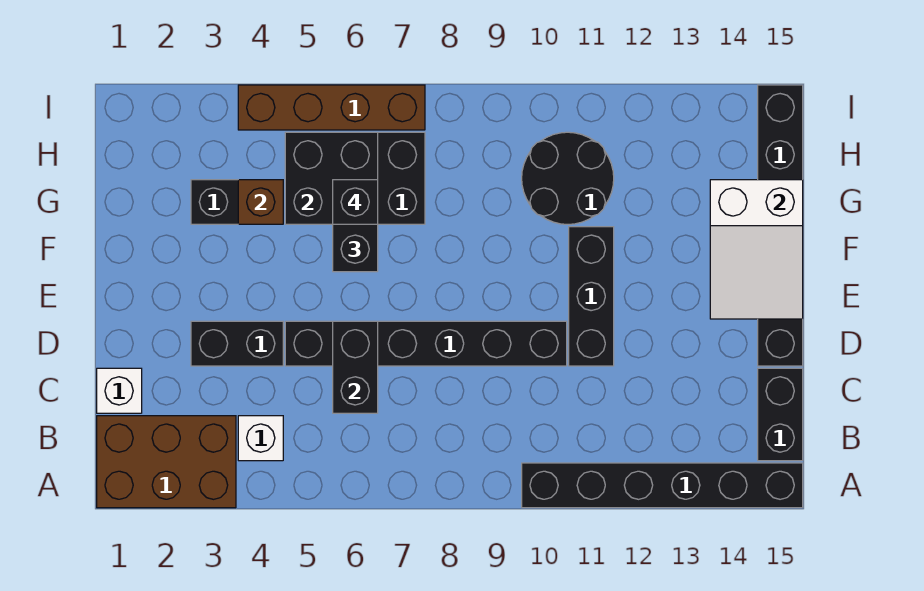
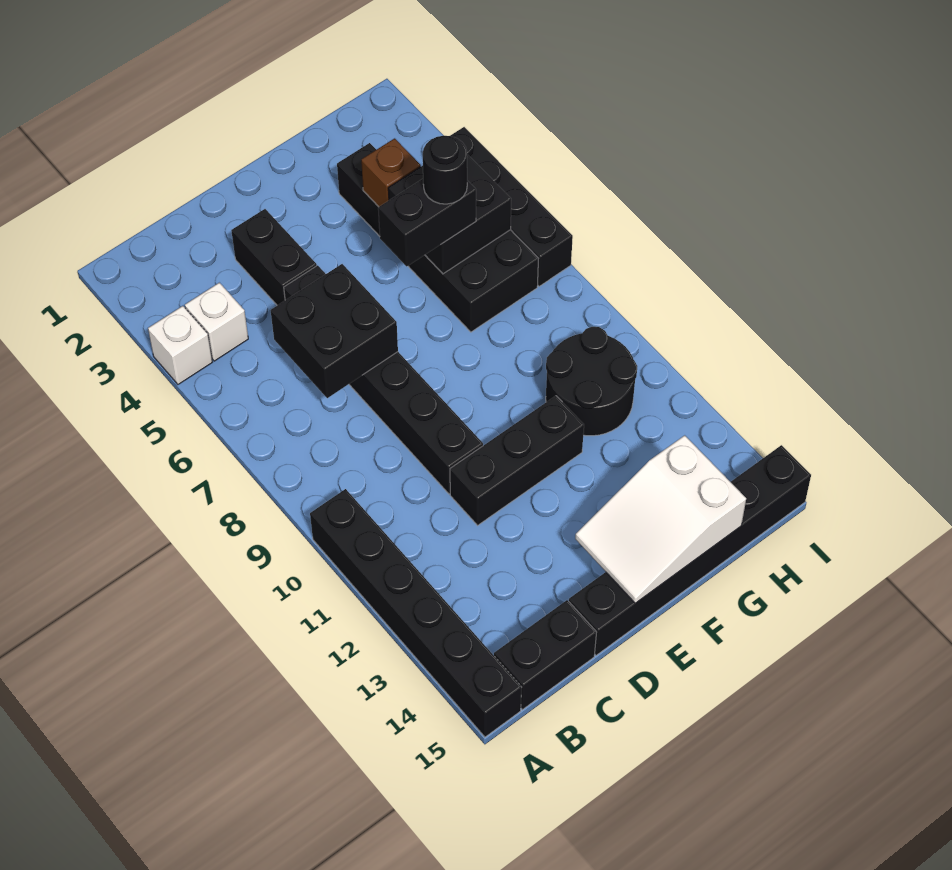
brown 2x3 brick [97,416,236,508] -> none
white 1x1 brick [97,368,142,413] -> white 1x1 brick moved to [148,306,212,384]
black 1x2 brick [333,321,378,413] -> black 2x2 brick [271,264,398,398]
black 1x1 brick [333,180,378,224] -> black 1x1 round brick [423,136,467,204]
brown 1x4 brick [238,85,425,130] -> black 1x4 brick [450,127,573,286]

